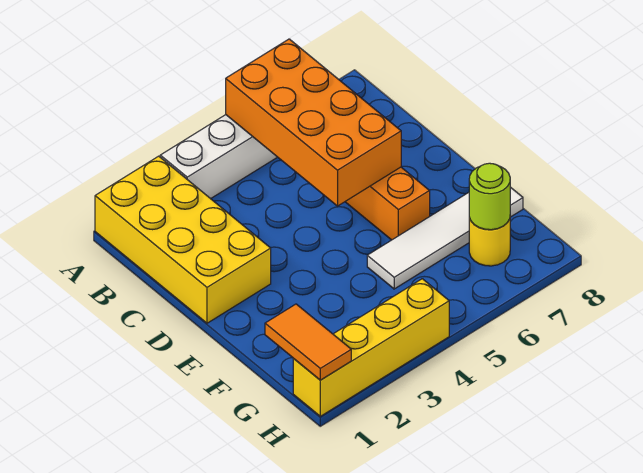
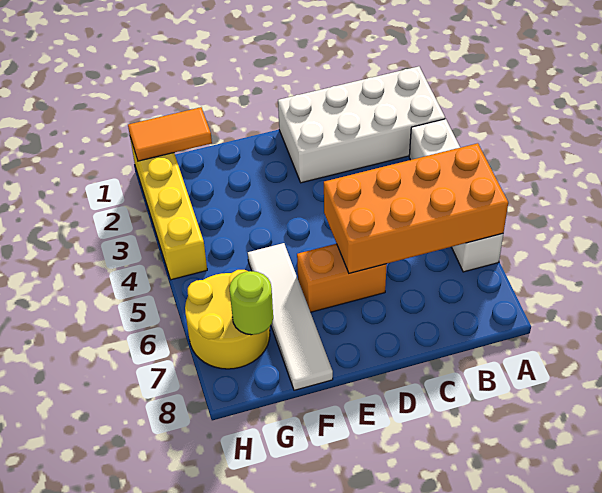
yellow 2x4 brick [95,156,271,323] -> white 2x4 brick [278,66,445,183]
yellow 1x1 round brick [469,218,510,266] -> yellow 2x2 round brick [185,270,270,369]

